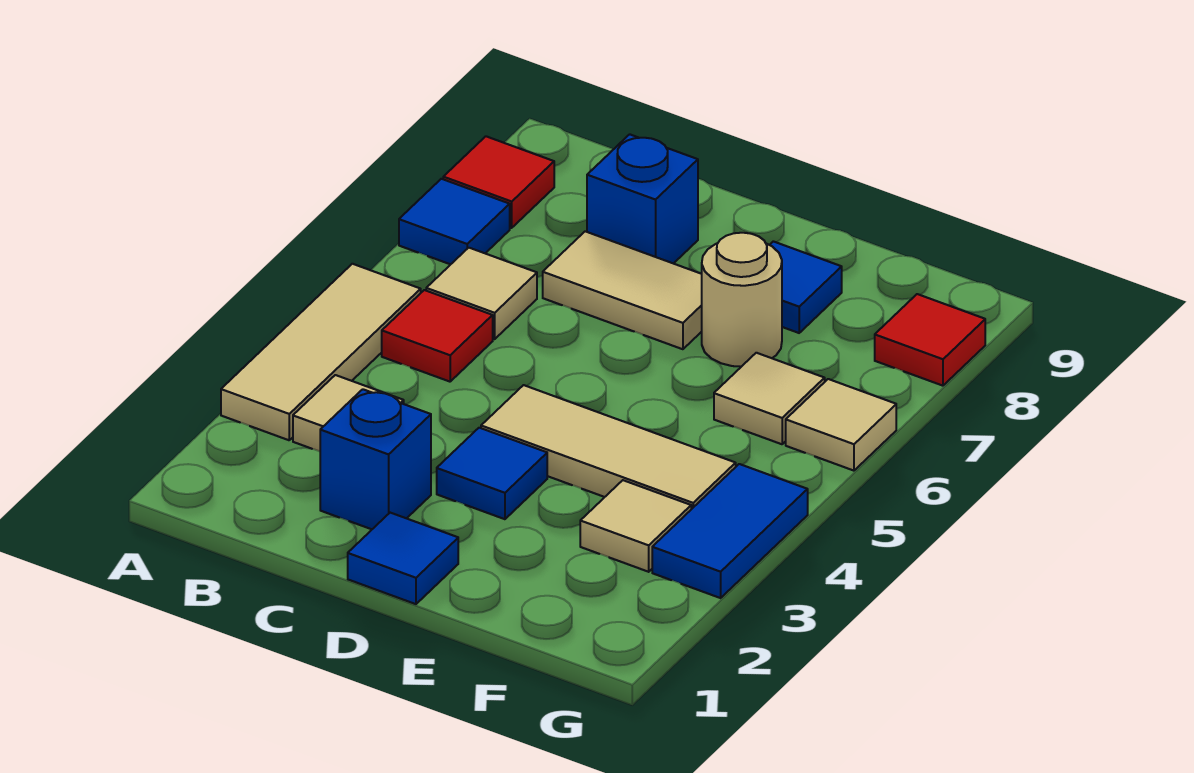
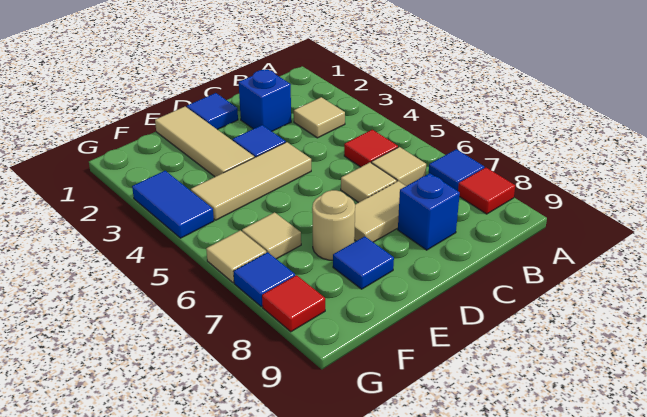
tan 1x3 tile [221,264,421,440] -> tan 1x3 tile moved to [155,107,254,177]
tan 1x1 tile [580,480,691,572] -> tan 1x1 tile moved to [341,162,397,203]
none -> blue 1x1 tile [234,252,295,307]

